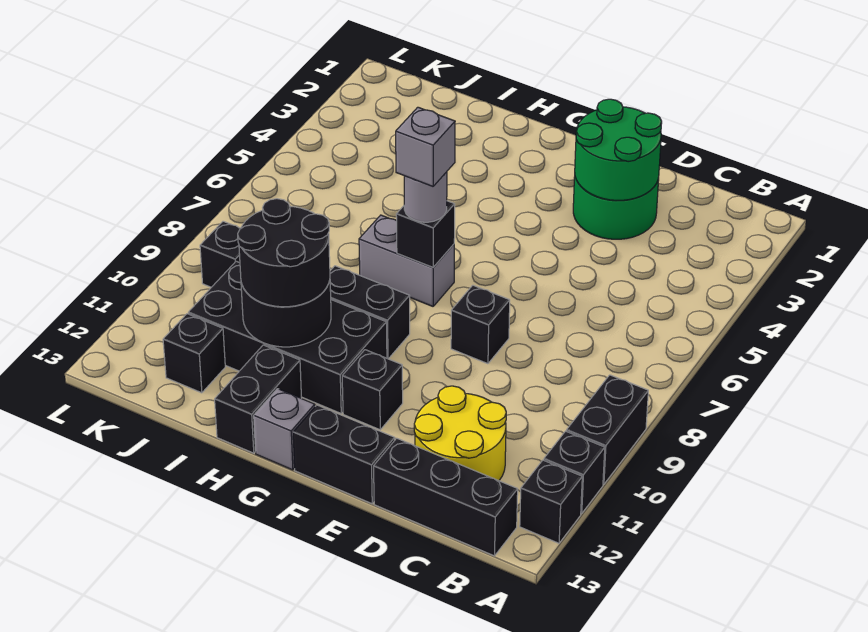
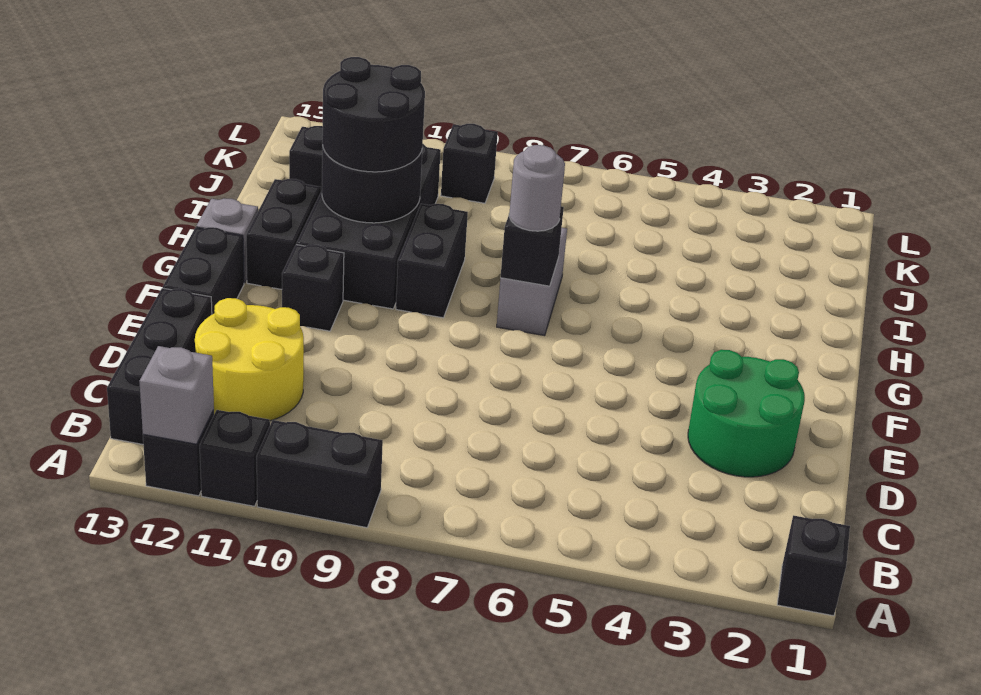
green 2x2 round brick [575,99,662,200] -> none
black 1x1 brick [451,285,510,364] -> black 1x1 brick moved to [777,515,850,616]
grey 1x1 brick [396,107,455,186] -> grey 1x1 brick moved to [139,346,214,444]
black 1x2 brick [215,345,301,453] -> black 1x2 brick turned to [246,179,321,289]

